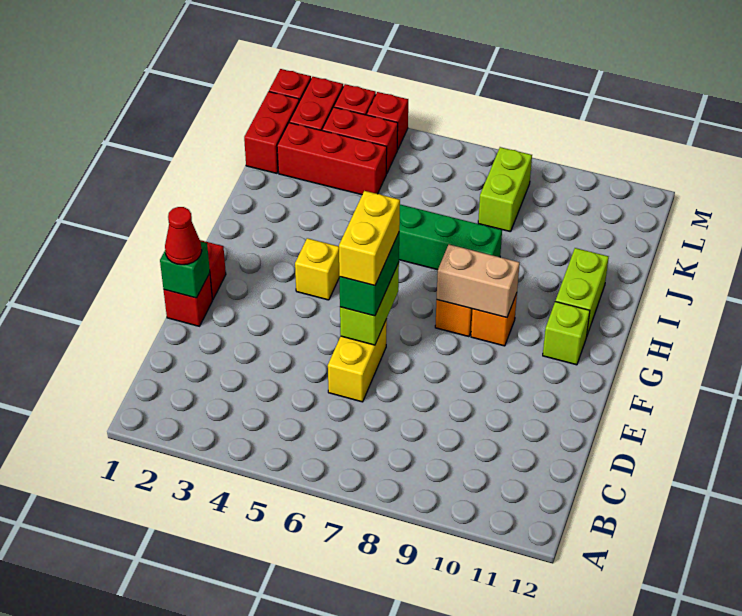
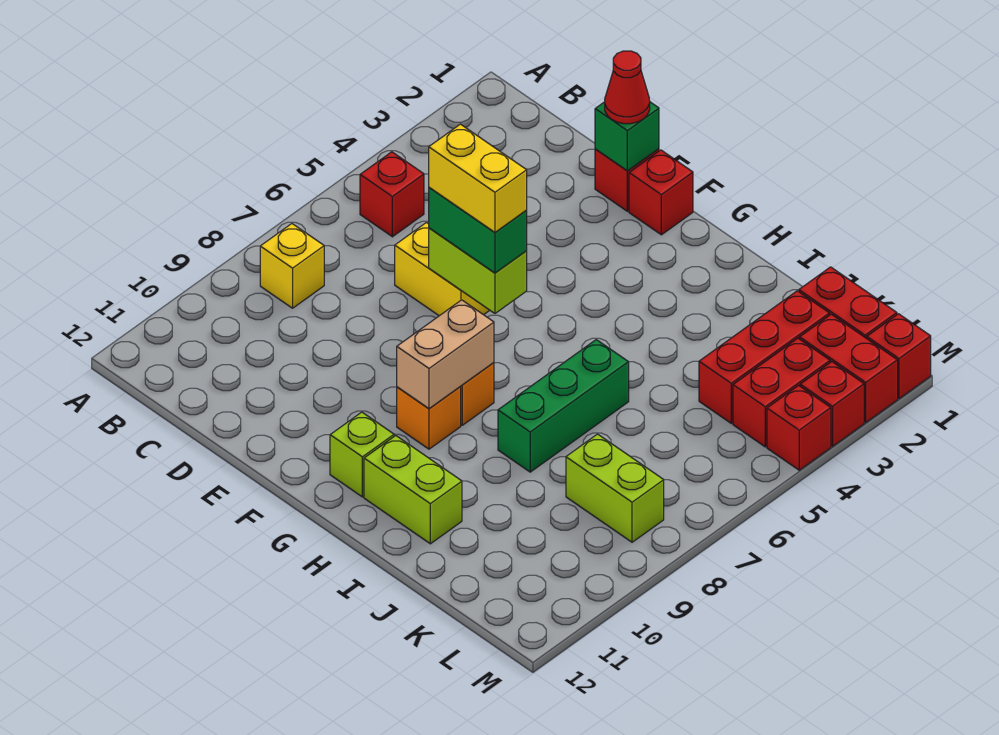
none -> red 1x1 brick [360,152,424,237]
yellow 1x1 brick [295,238,340,300] -> yellow 1x1 brick moved to [260,224,324,308]

